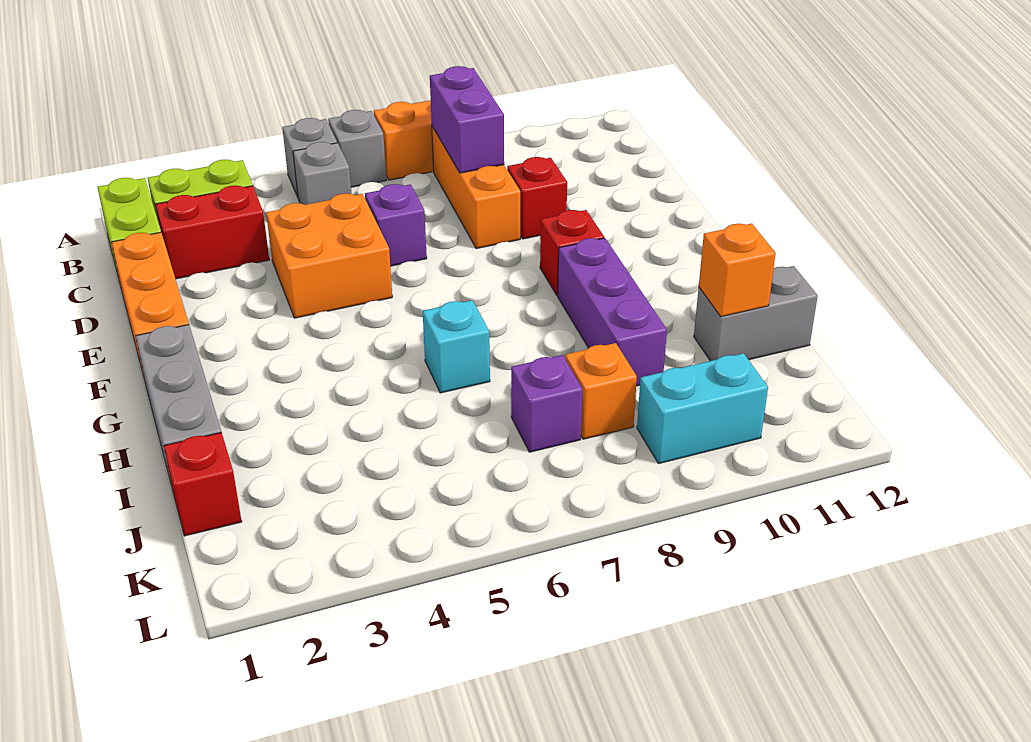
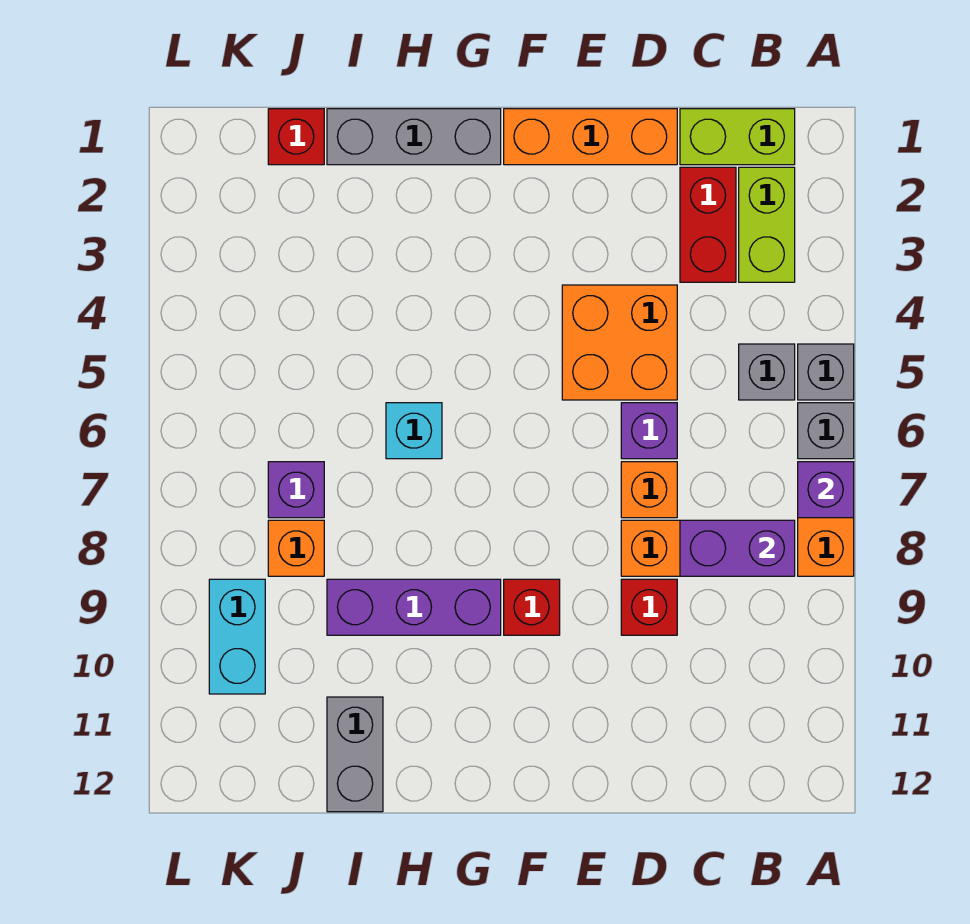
none -> purple 1x1 brick [798,462,854,518]
orange 1x1 brick [699,224,776,317] -> orange 1x1 brick moved to [621,462,677,518]

